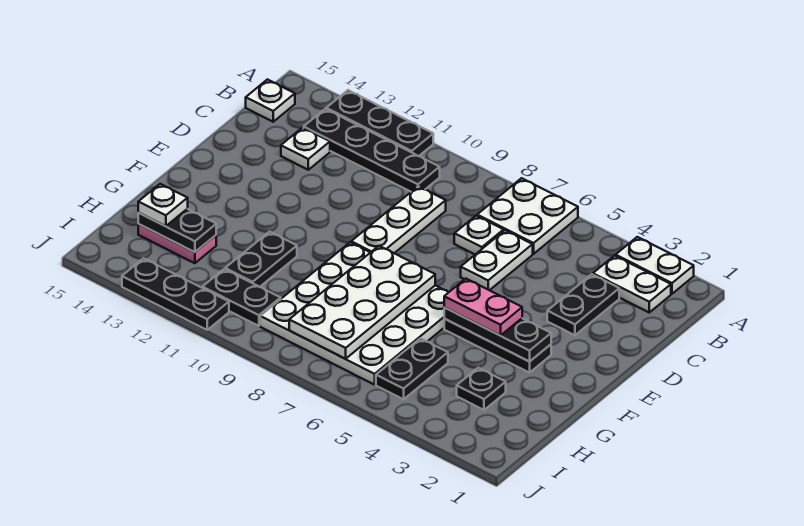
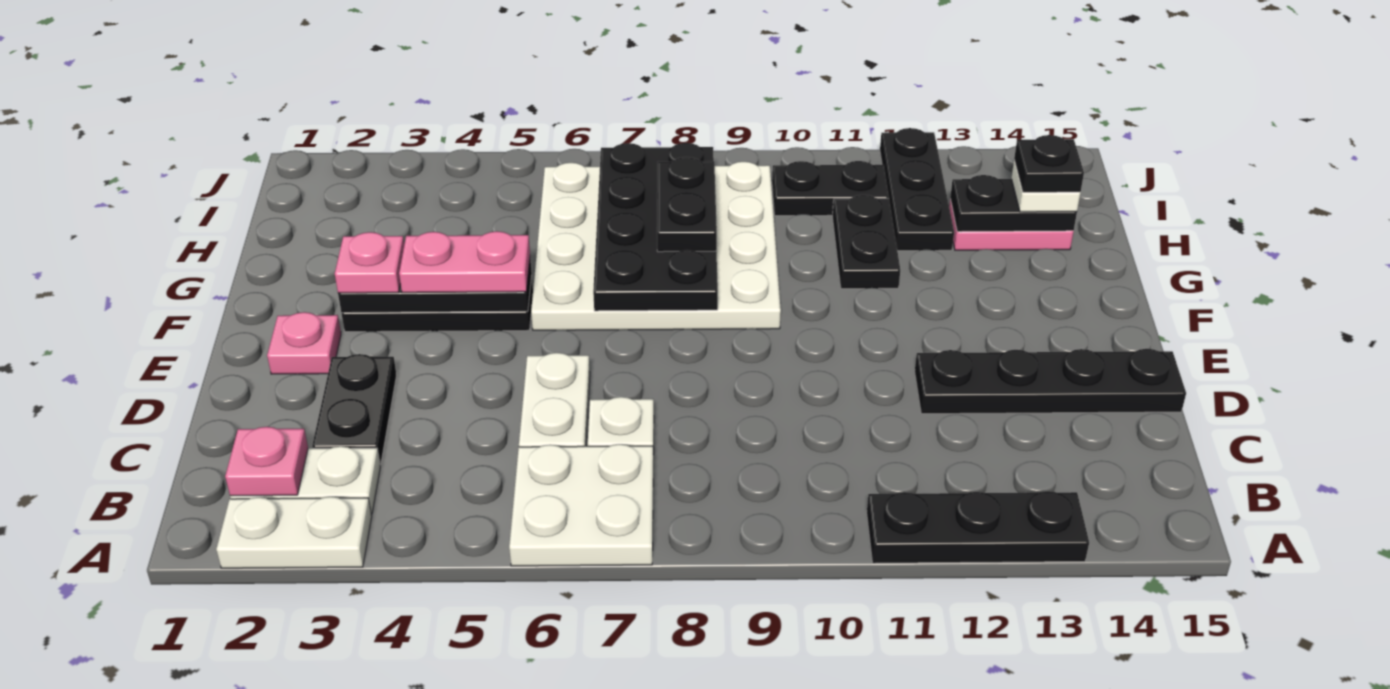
none -> pink 1x1 plate [225,427,308,496]
black 1x4 plate [304,109,440,192] -> black 1x4 plate moved to [915,349,1186,414]
white 1x1 plate [246,80,295,122] -> none
white 1x3 plate [351,186,446,253] -> none
white 1x1 plate [281,127,330,170] -> none
none -> pink 1x1 plate [267,312,341,374]
none -> pink 1x1 plate [335,232,404,293]
white 2x4 plate [289,246,435,359] -> black 2x4 plate [593,143,718,311]
black 1x1 plate [457,368,506,410] -> black 1x1 plate moved to [1014,135,1084,192]
black 1x2 plate [376,338,448,399] -> black 1x2 plate moved to [657,157,717,252]
black 1x3 plate [122,258,229,330] -> black 1x3 plate turned to [880,128,954,251]

